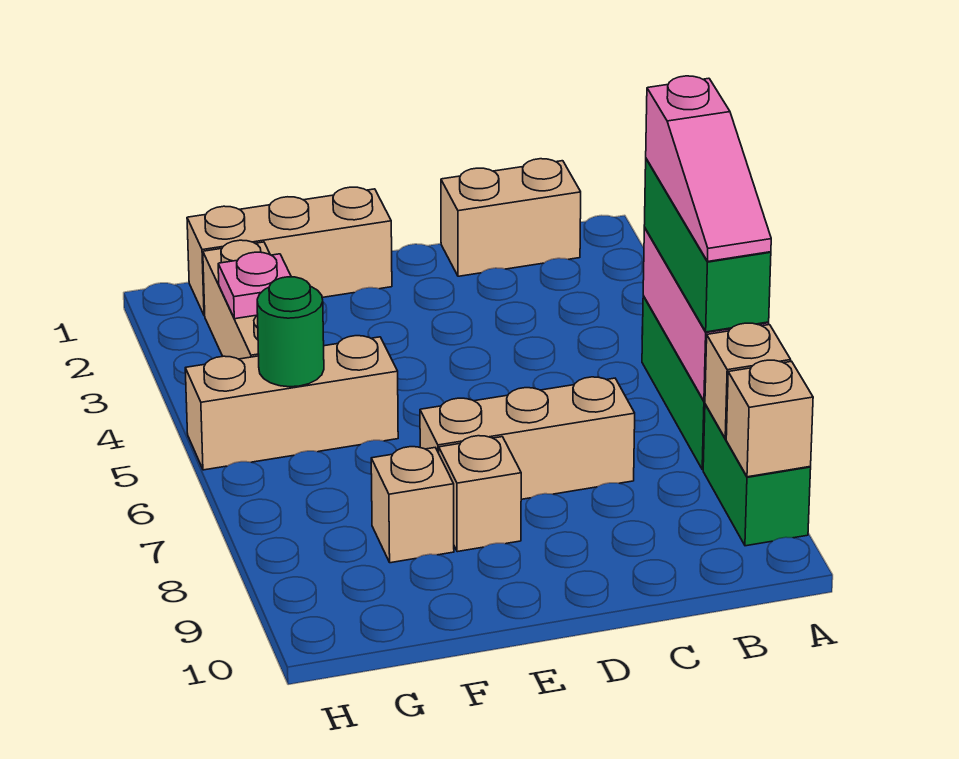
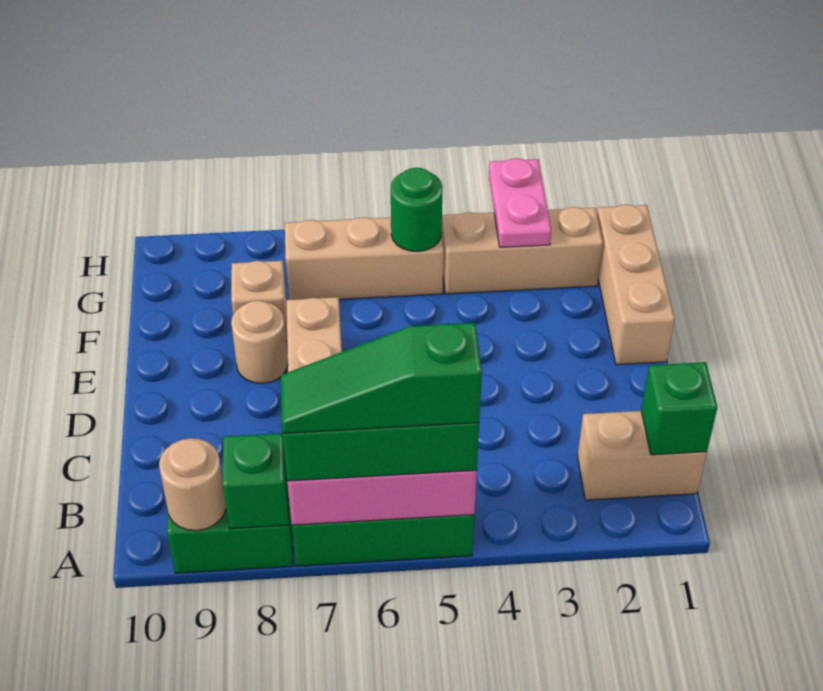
pink 1x3 slope [646,76,771,262] -> green 1x3 slope [281,323,482,433]
tan 1x1 brick [705,323,791,439] -> green 1x1 brick [223,433,289,529]
tan 1x1 brick [726,360,813,477] -> tan 1x1 round brick [159,438,226,531]
tan 1x2 brick [441,159,581,276] -> tan 1x2 brick turned to [578,411,707,500]
none -> green 1x1 brick [641,362,717,455]
tan 1x1 brick [439,436,521,552] -> tan 1x1 round brick [231,301,288,383]
tan 1x3 brick [185,336,398,470] -> tan 1x3 brick turned to [285,217,444,300]
pink 1x1 plate [218,252,291,319] -> pink 1x2 plate [489,158,551,247]

